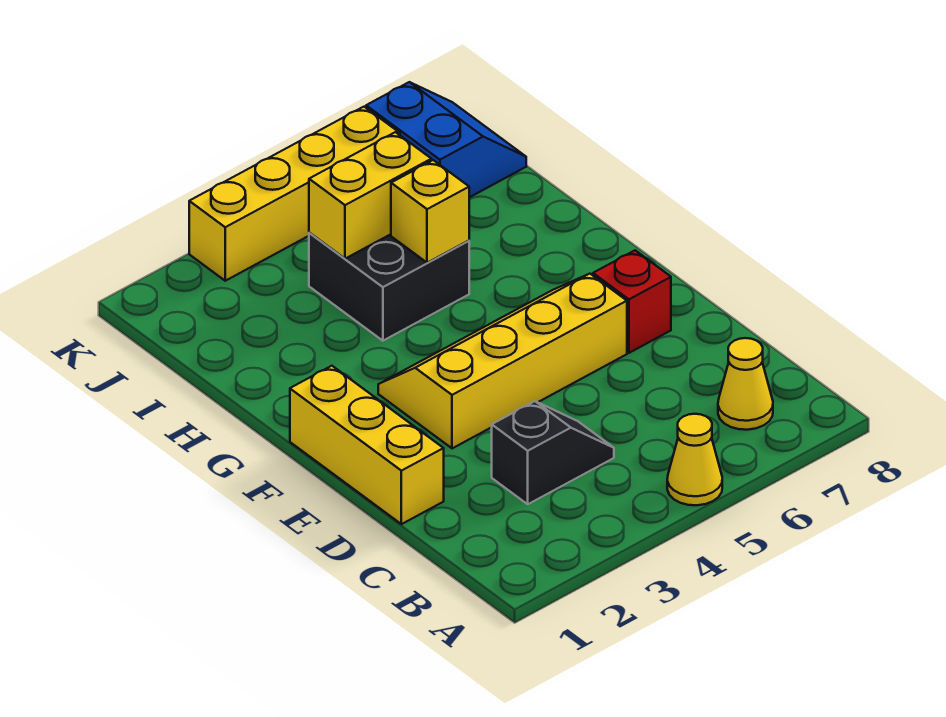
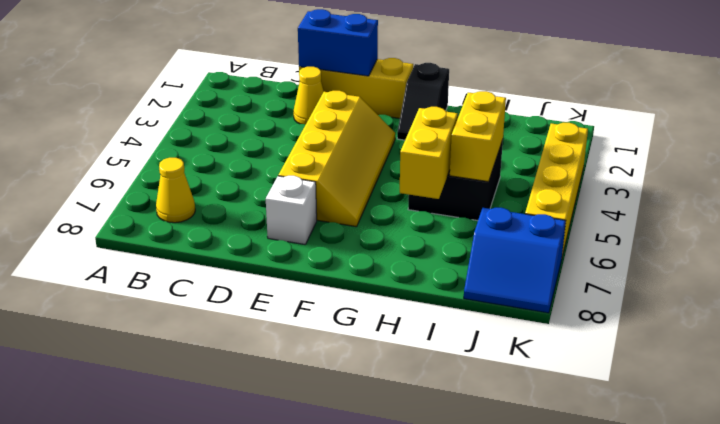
yellow 1x1 cone [667,414,722,505] -> yellow 1x1 cone moved to [294,67,324,125]
black 1x2 slope [492,401,614,504] -> black 1x2 slope moved to [397,63,449,140]
none -> blue 1x2 brick [298,9,378,76]
red 1x1 brick [593,250,671,353] -> white 1x1 brick [266,176,317,244]
yellow 1x1 brick [391,160,469,263] -> yellow 1x2 brick [400,107,458,199]

